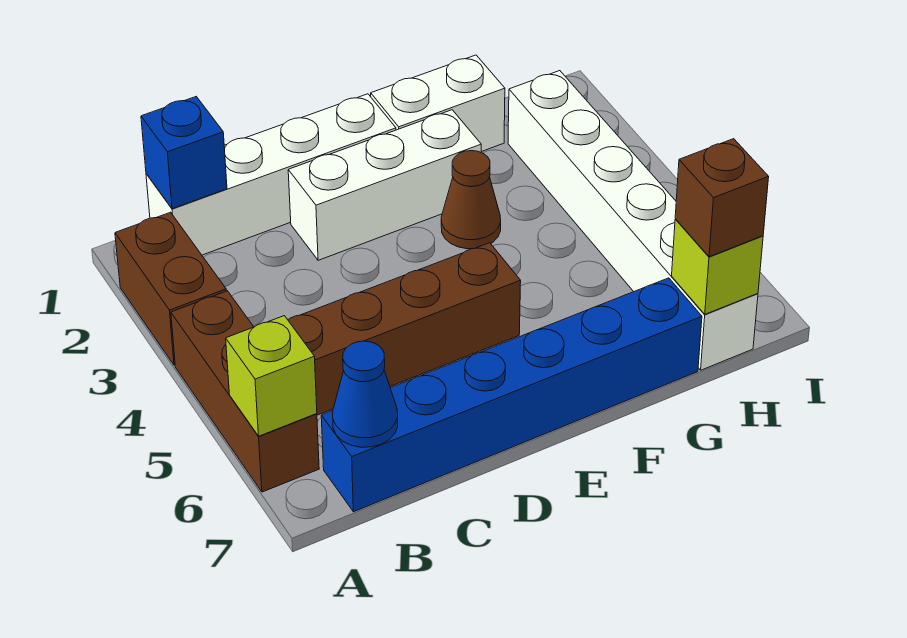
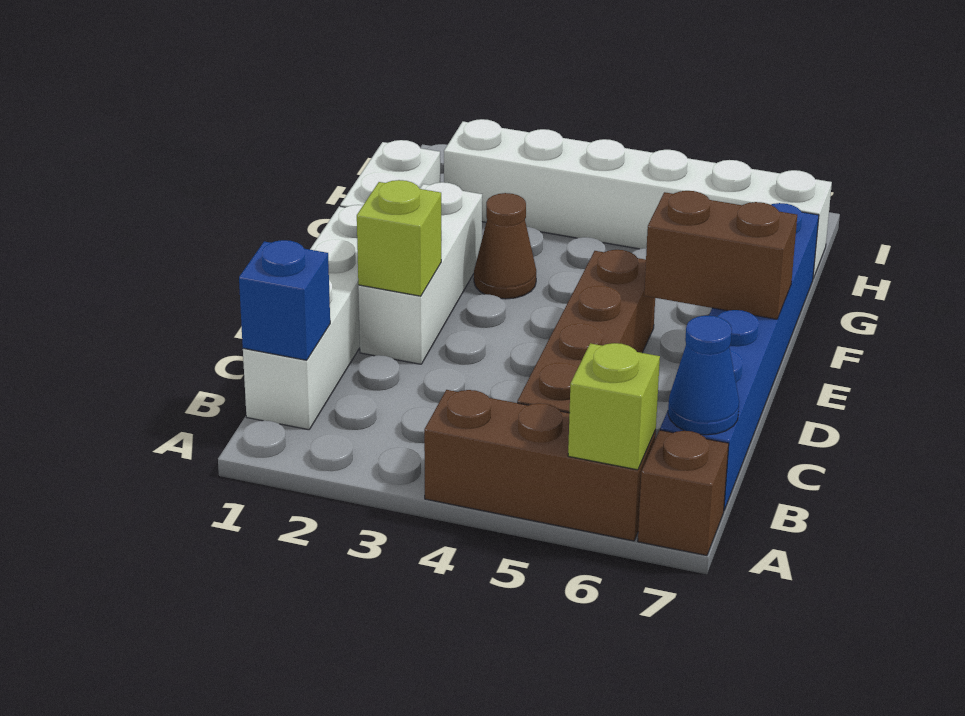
brown 1x2 brick [115,212,226,365] -> brown 1x2 brick moved to [644,191,797,319]
lime 1x1 brick [672,219,763,314] -> lime 1x1 brick moved to [357,180,441,296]
brown 1x1 brick [675,139,769,257] -> brown 1x1 brick moved to [638,430,729,556]

